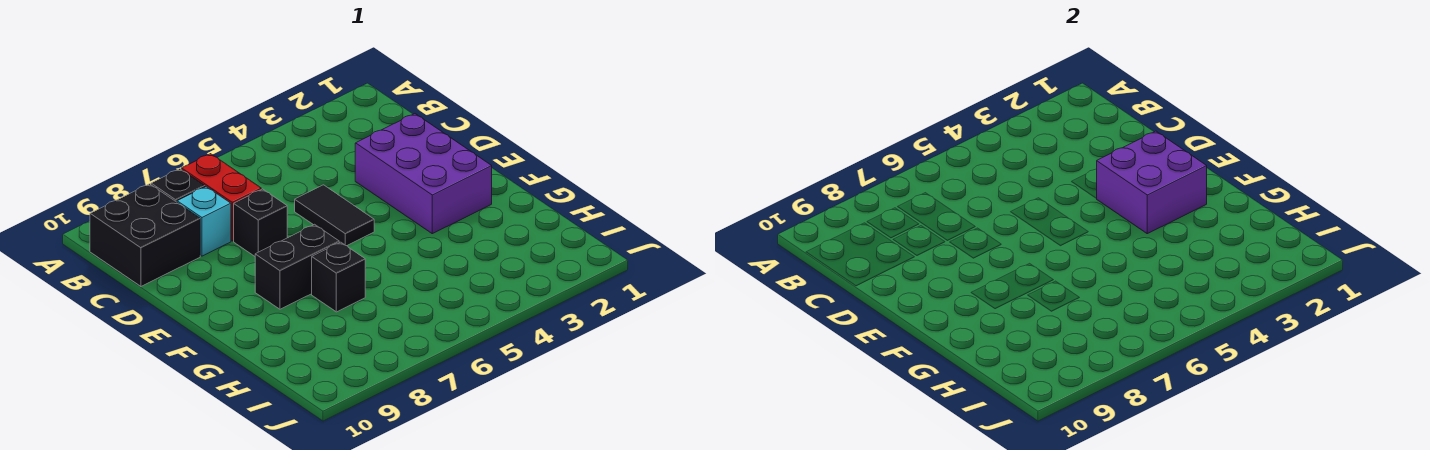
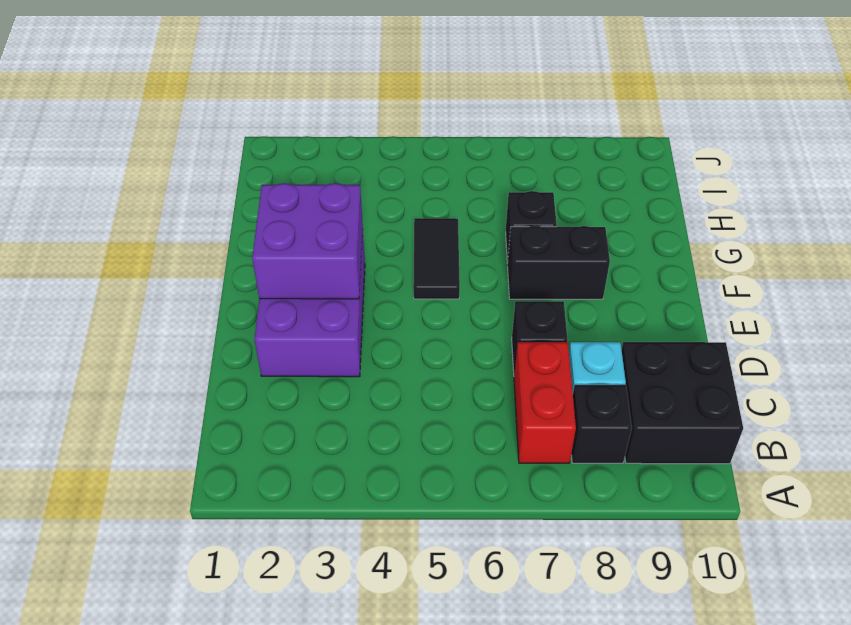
black 1x2 tile [295,185,374,246] -> black 1x2 tile moved to [413,218,460,299]

